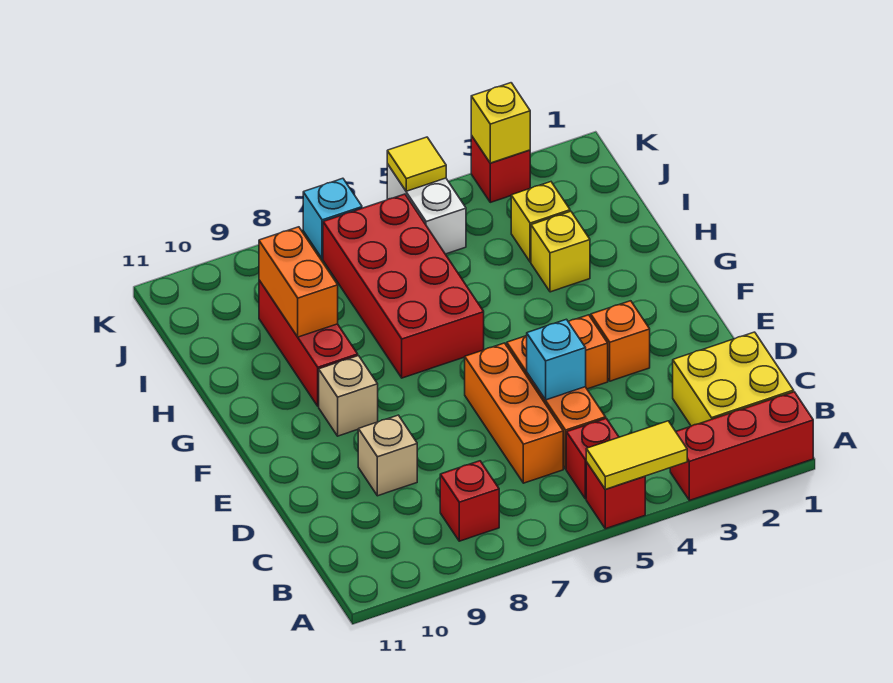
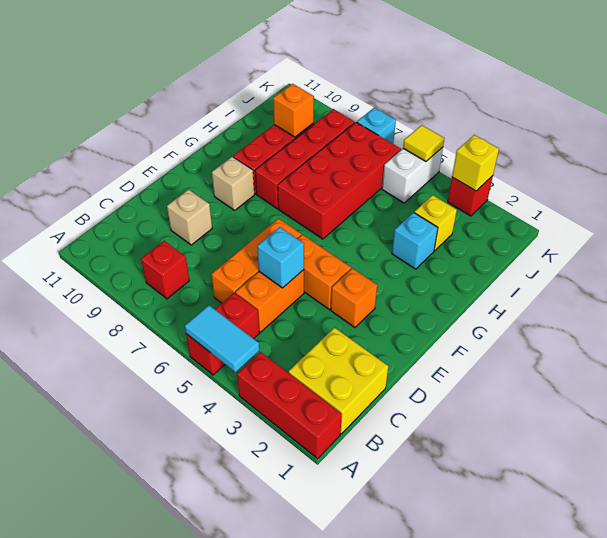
yellow 1x2 tile [586,421,687,489] -> cyan 1x2 tile [185,305,259,372]
none -> red 1x4 brick [255,109,355,208]
yellow 1x1 brick [531,211,590,292] -> cyan 1x1 brick [392,213,438,269]
orange 1x2 brick [259,227,338,337] -> orange 1x1 brick [273,84,314,137]

